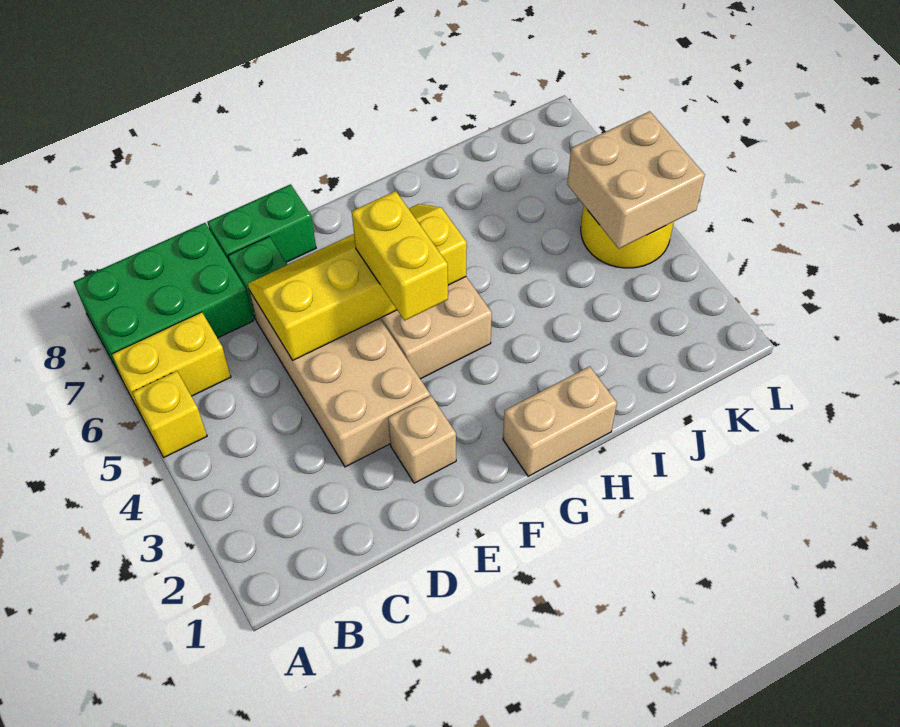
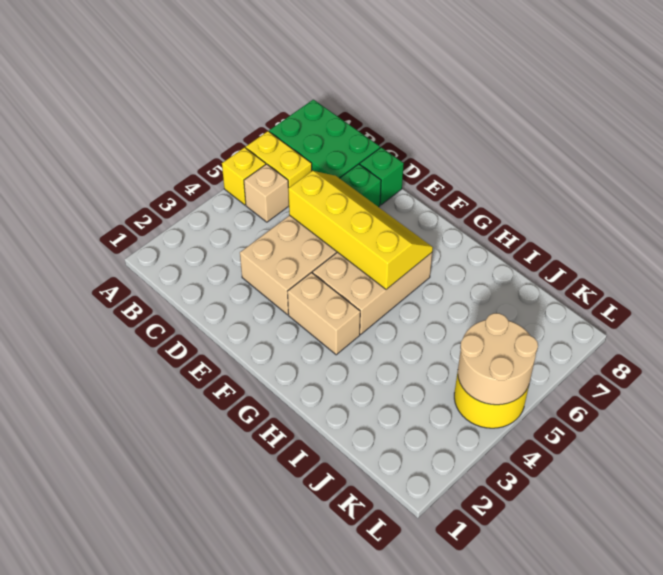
green 1x2 brick [208,184,316,262] -> green 1x1 brick [360,147,404,205]
tan 1x1 brick [388,396,456,483] -> tan 1x1 brick moved to [244,164,289,222]
yellow 1x2 brick [352,191,448,320] -> none
tan 1x2 brick [503,366,617,476] -> tan 1x2 brick moved to [288,273,360,355]
tan 2x2 brick [567,111,705,249] -> tan 2x2 round brick [458,313,538,405]

